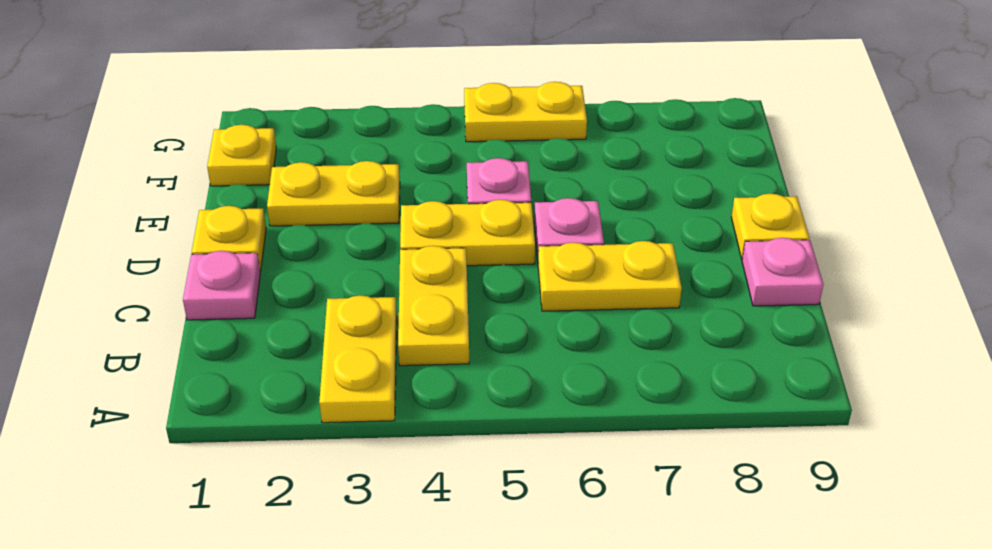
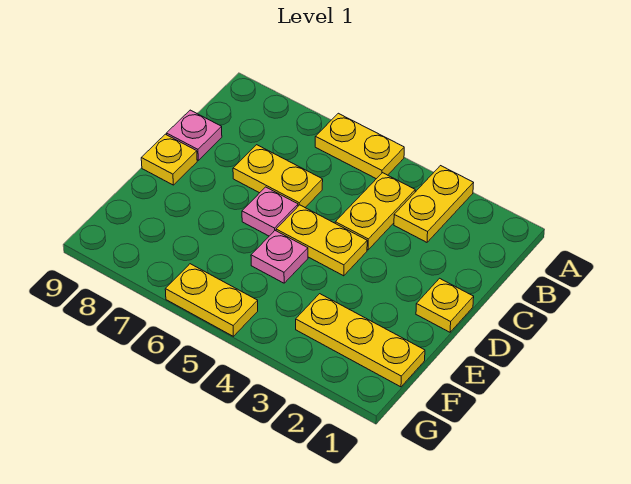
pink 1x1 plate [183,251,261,320] -> none
yellow 1x2 plate [267,161,400,226] -> yellow 1x2 plate moved to [315,113,404,179]
yellow 1x1 plate [207,125,276,186] -> yellow 1x3 plate [296,294,425,387]

